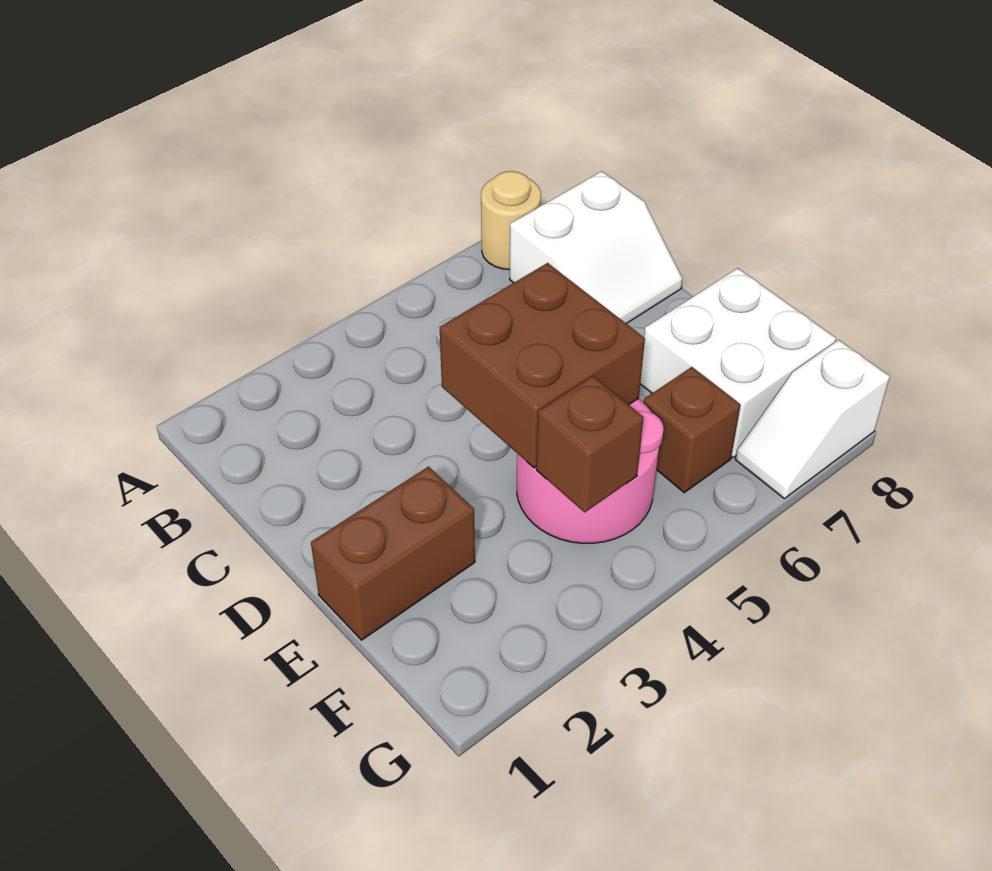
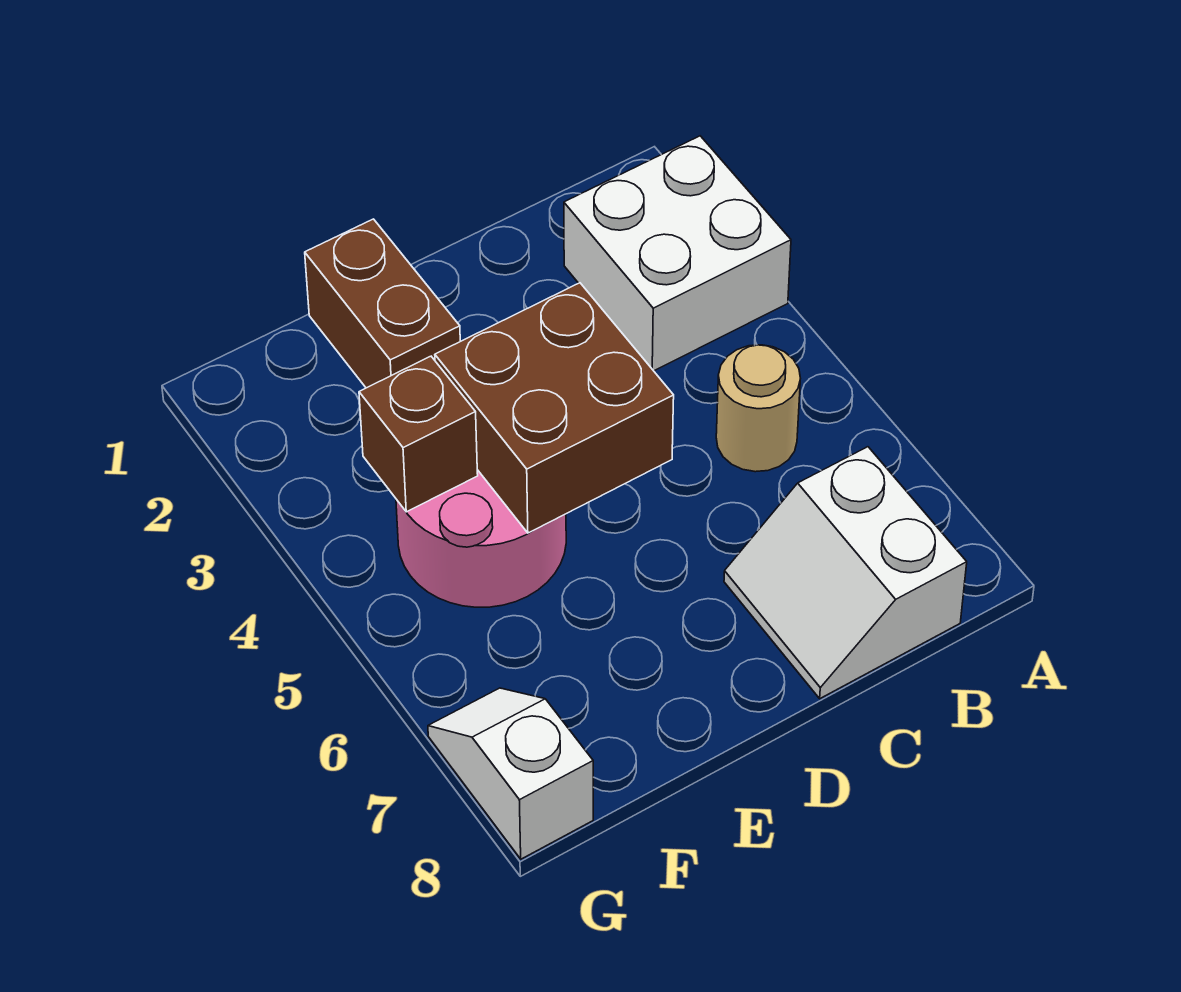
tan 1x1 round brick [481,171,541,270] -> tan 1x1 round brick moved to [716,345,801,472]
white 2x2 brick [640,268,836,458] -> white 2x2 brick moved to [564,136,791,371]
brown 1x1 brick [643,367,740,492] -> none

